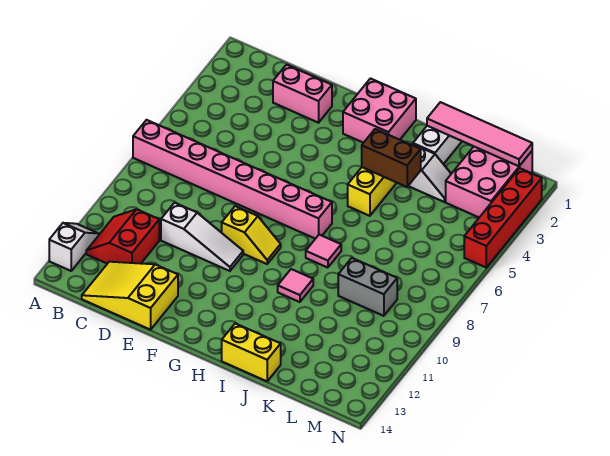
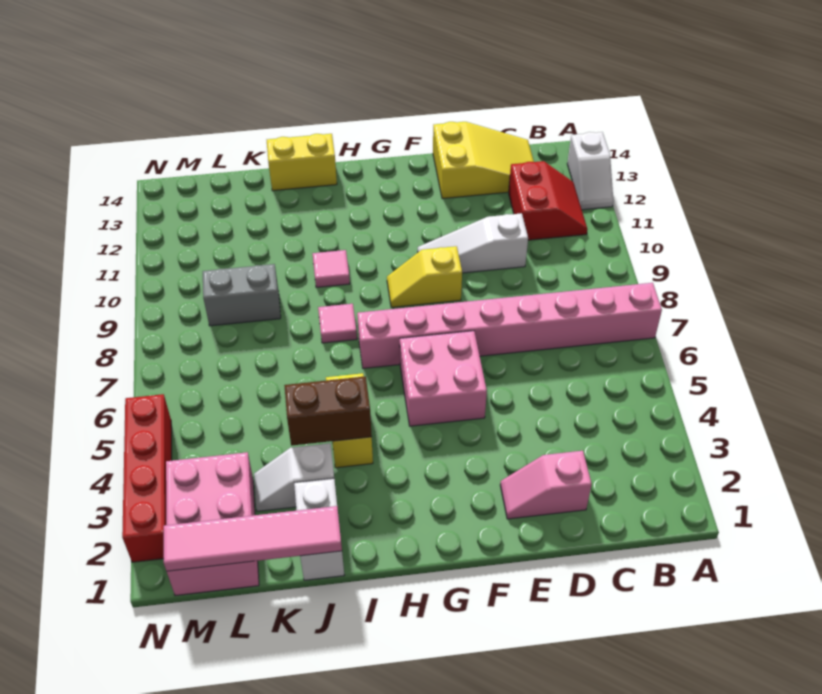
pink 1x2 brick [273,65,332,123] -> pink 1x2 slope [500,451,592,519]
pink 2x2 brick [343,79,416,143] -> pink 2x2 brick moved to [400,331,487,426]

